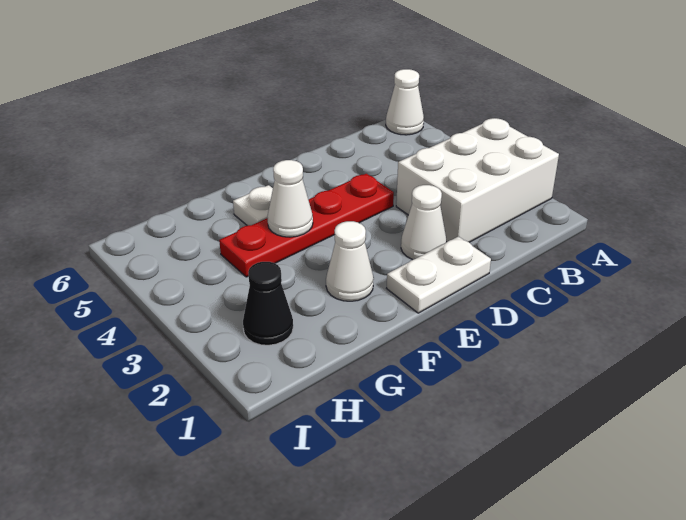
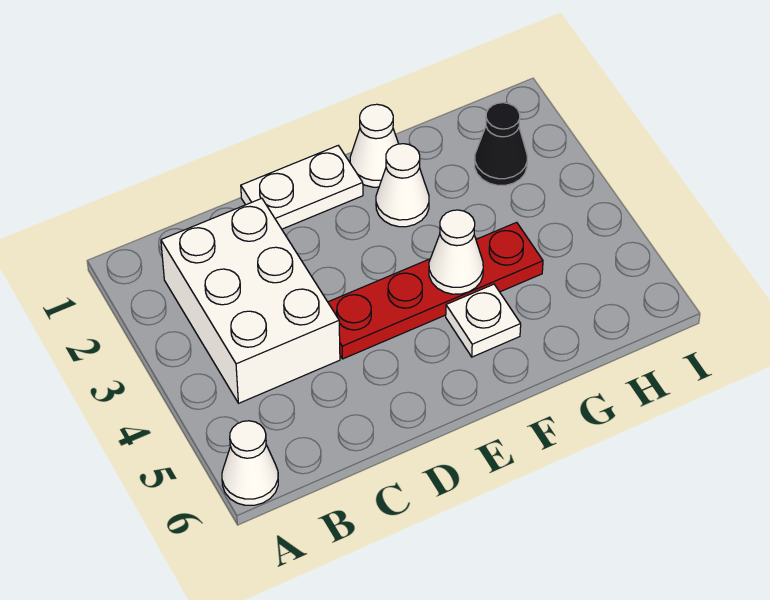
white 2x3 brick [396,118,559,242] -> white 2x3 brick turned to [161,198,340,403]
white 1x1 cone [401,185,446,260] -> white 1x1 cone moved to [350,104,398,187]

